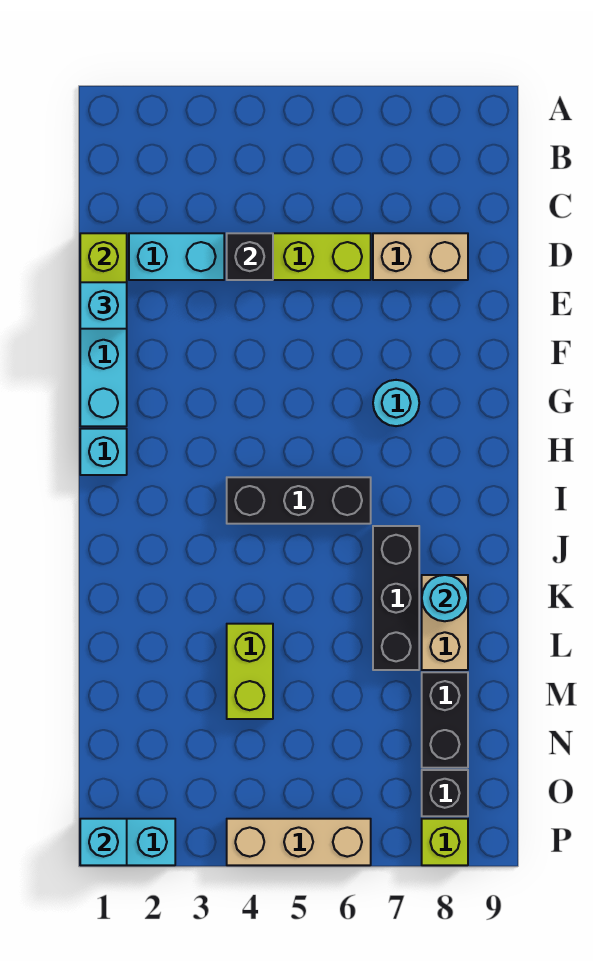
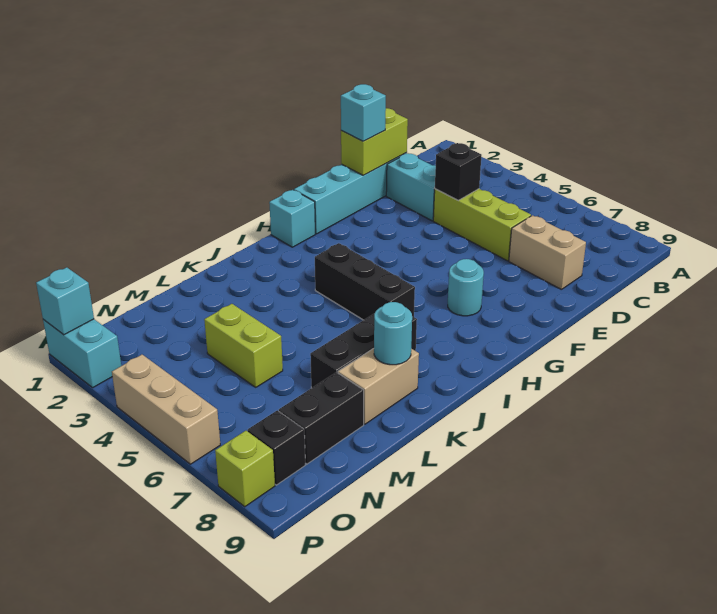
lime 1x2 brick [227,624,273,719] -> lime 1x2 brick turned to [204,304,283,387]

